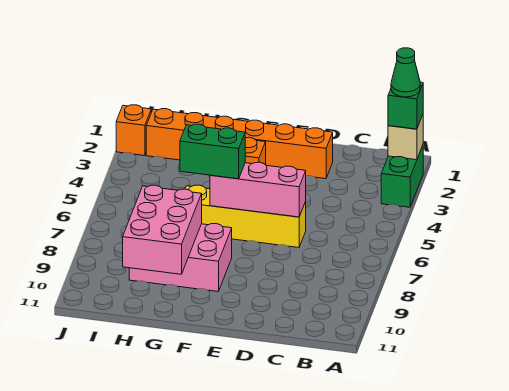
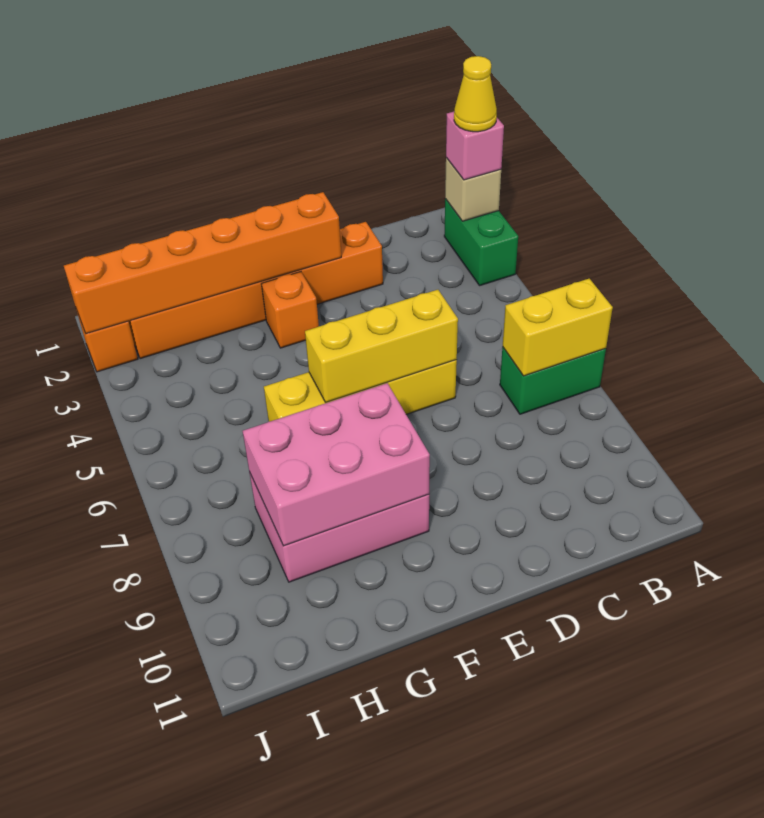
green 1x1 brick [388,82,423,129] -> pink 1x1 brick [446,112,504,180]
green 1x1 cone [391,48,420,97] -> yellow 1x1 cone [454,56,497,132]
none -> yellow 1x2 brick [503,279,613,376]
pink 1x3 brick [210,162,306,217] -> yellow 1x3 brick [305,290,458,402]
none -> orange 1x6 brick [64,192,341,334]
green 1x2 brick [180,124,245,179] -> green 1x2 brick moved to [500,347,606,414]
pink 2x3 brick [123,185,202,274] -> pink 2x3 brick turned to [243,383,430,546]

